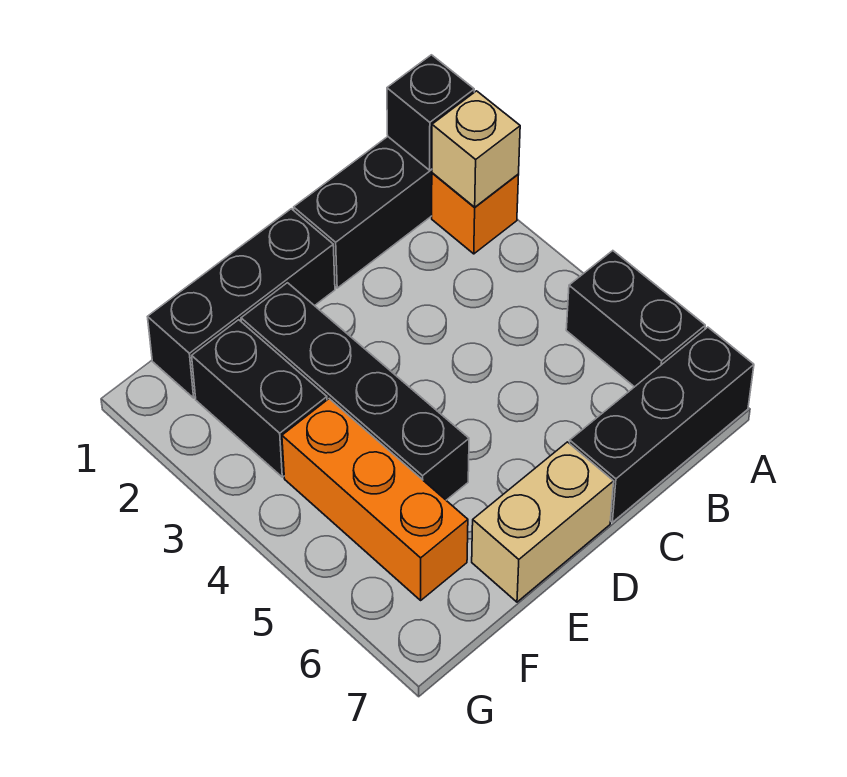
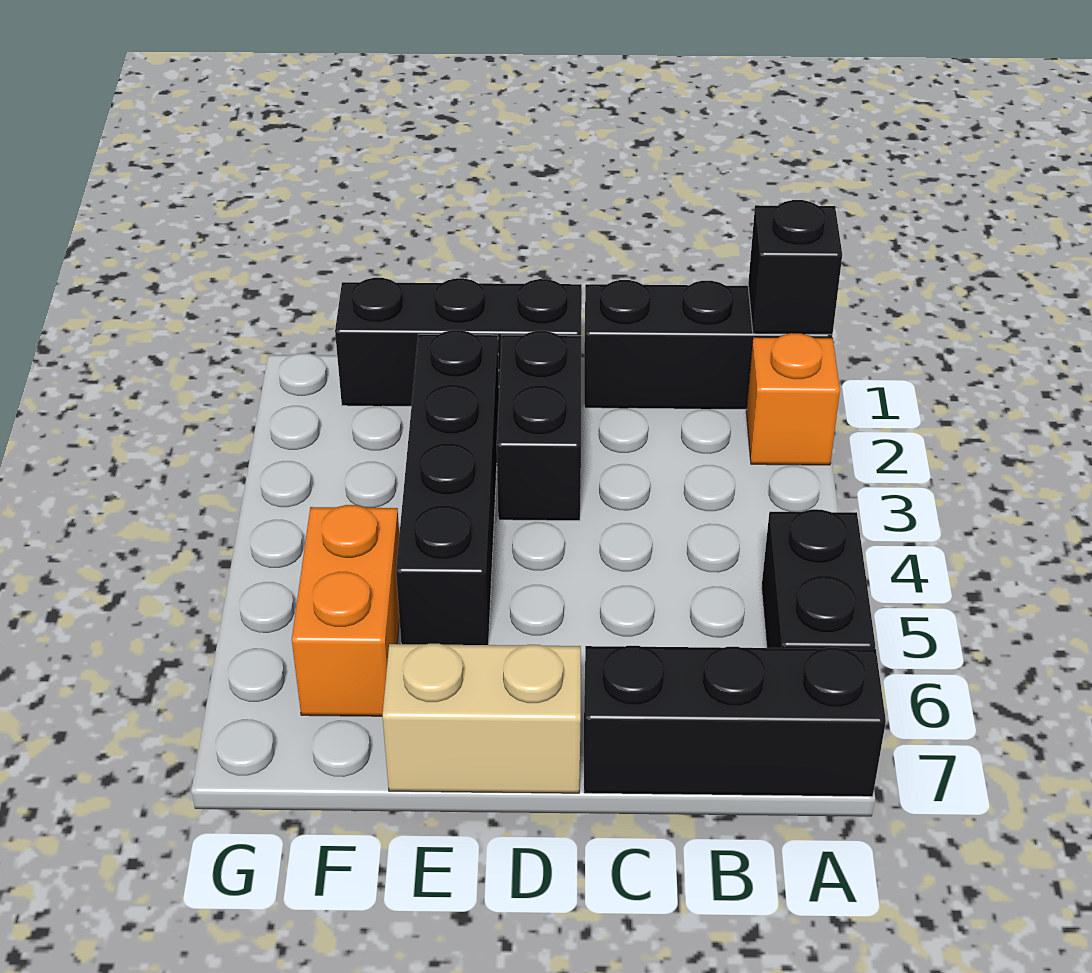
tan 1x1 brick [432,91,520,207] -> none
black 1x2 brick [192,320,327,477] -> black 1x2 brick moved to [497,331,581,521]
orange 1x3 brick [282,399,468,600] -> orange 1x2 brick [292,505,400,716]

